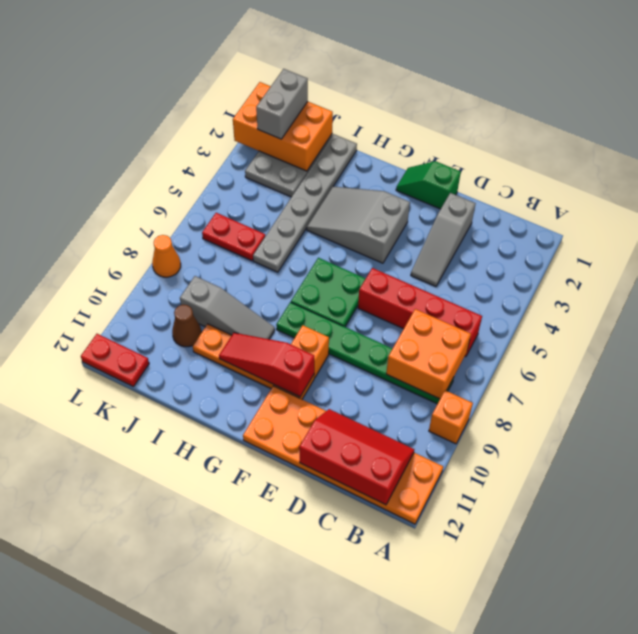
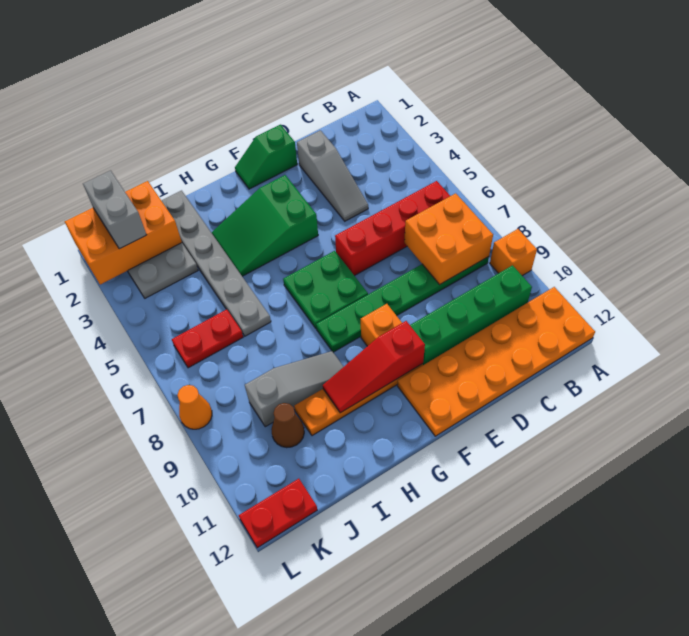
none -> green 1x4 brick [410,265,532,365]
red 2x3 slope [299,409,414,505] -> none
grey 2x3 slope [307,187,410,263] -> green 2x3 slope [212,175,318,276]

